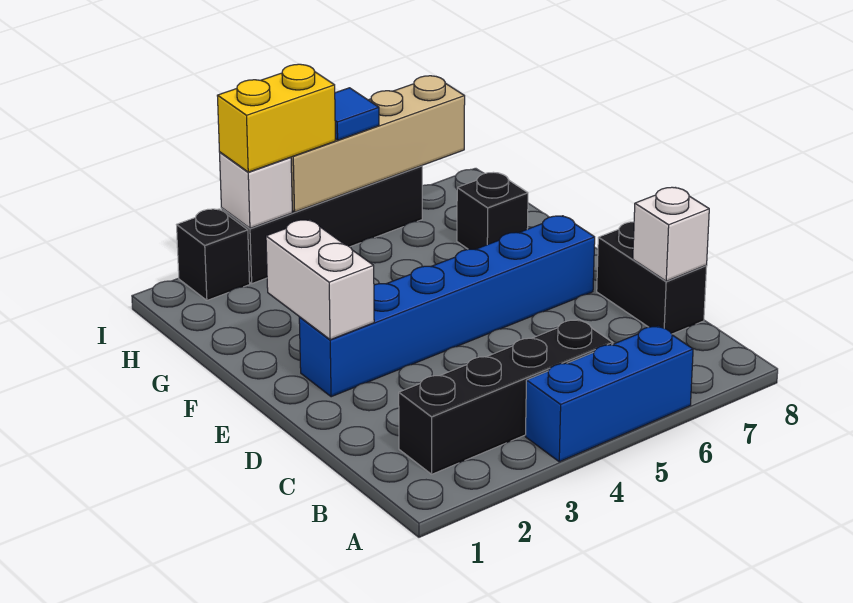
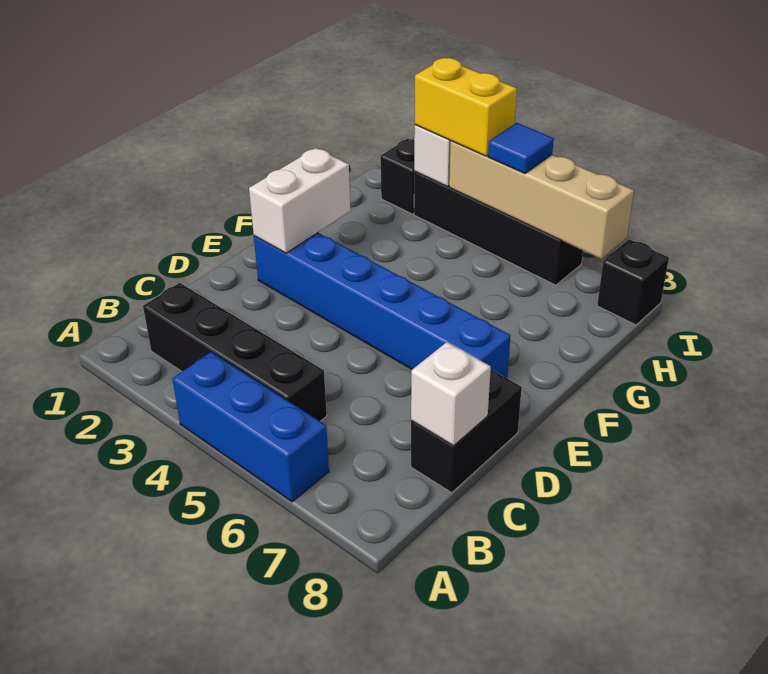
black 1x1 brick [457,172,528,249] -> black 1x1 brick moved to [597,239,669,325]

